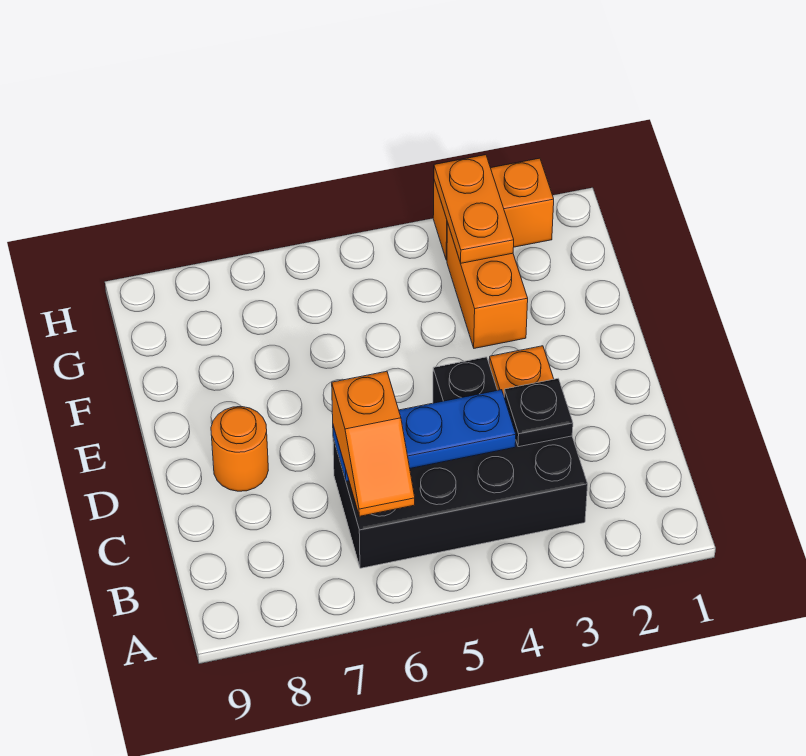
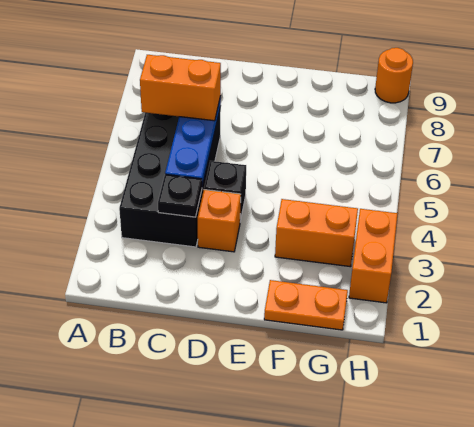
orange 1x2 slope [332,371,415,516] -> orange 1x2 brick [140,55,221,121]
orange 1x1 round brick [211,407,268,491] -> orange 1x1 round brick moved to [375,48,413,103]
orange 1x2 plate [434,155,514,263] -> orange 1x2 plate moved to [264,280,348,330]

